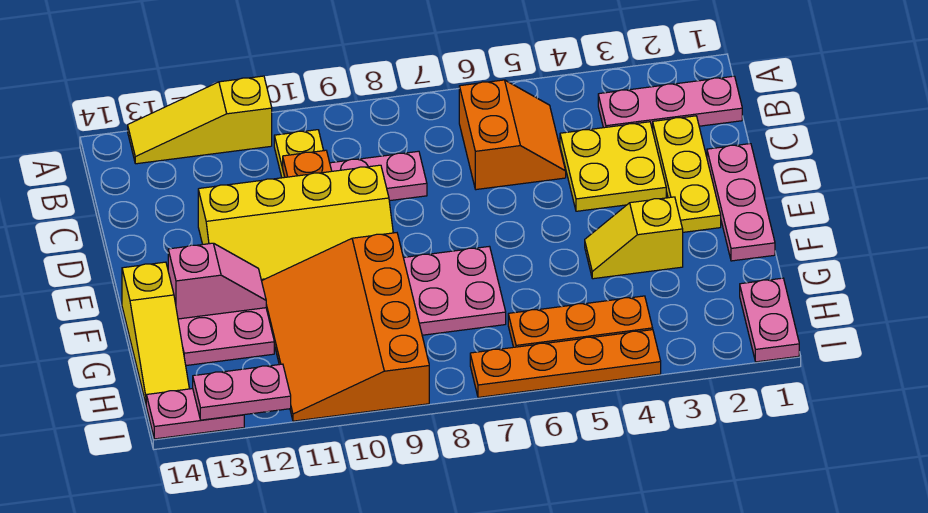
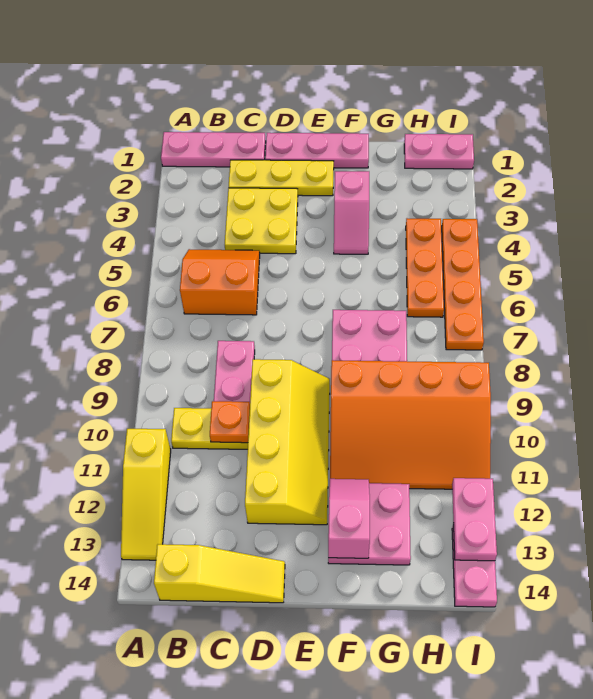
pink 1x3 plate [598,76,742,130] -> pink 1x3 plate turned to [161,132,266,167]
yellow 1x2 slope [585,197,683,279] -> pink 1x2 slope [334,171,369,254]
yellow 1x3 slope [122,262,189,403] -> yellow 1x3 slope moved to [154,544,285,603]

